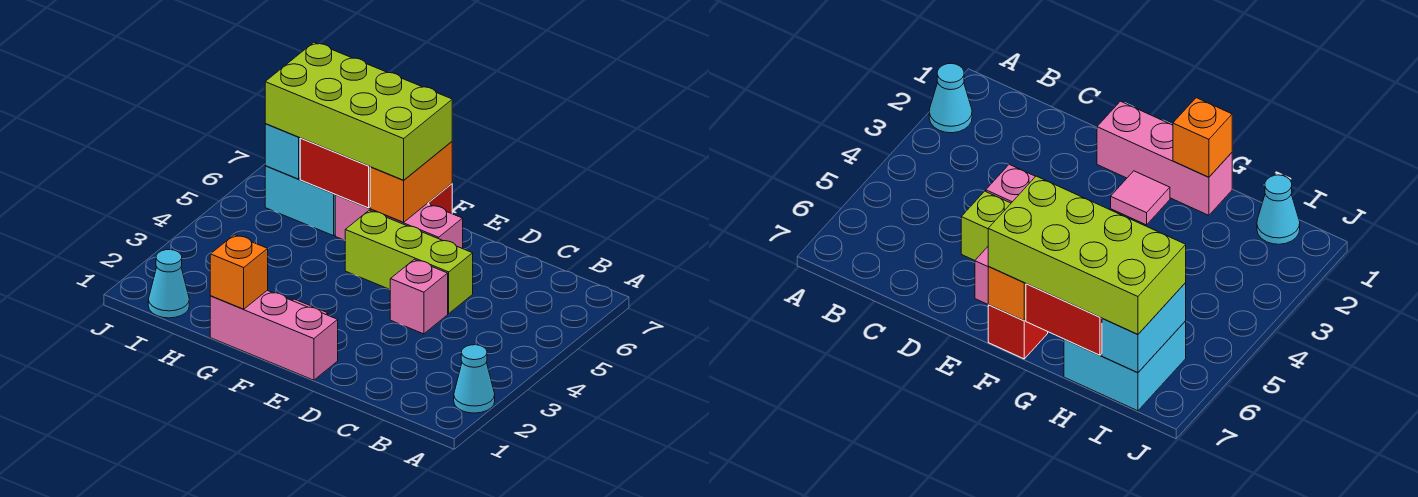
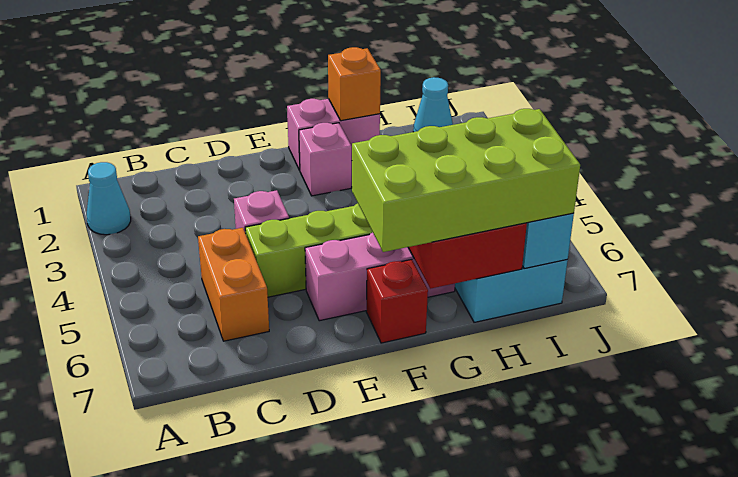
pink 1x3 brick [210,290,338,380] -> pink 1x2 brick [287,99,380,170]
pink 1x1 tile [1111,171,1170,225] -> pink 1x1 brick [299,123,352,196]
orange 1x2 brick [370,142,452,222] -> orange 1x2 brick moved to [198,228,269,341]

